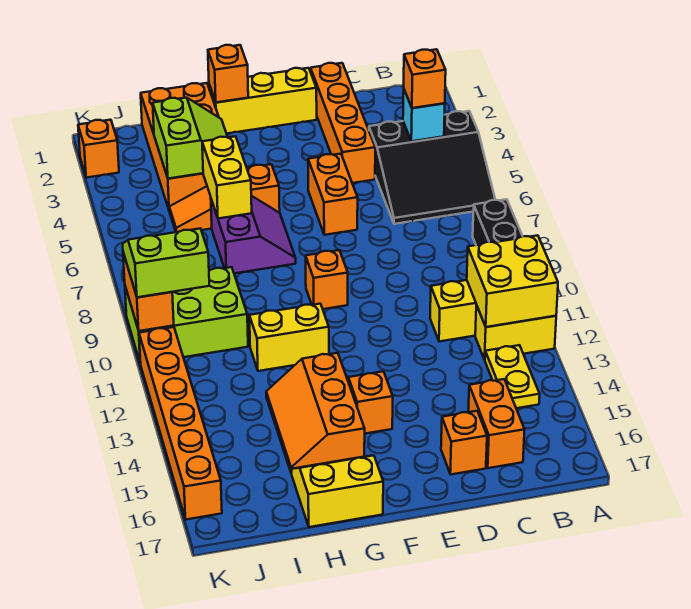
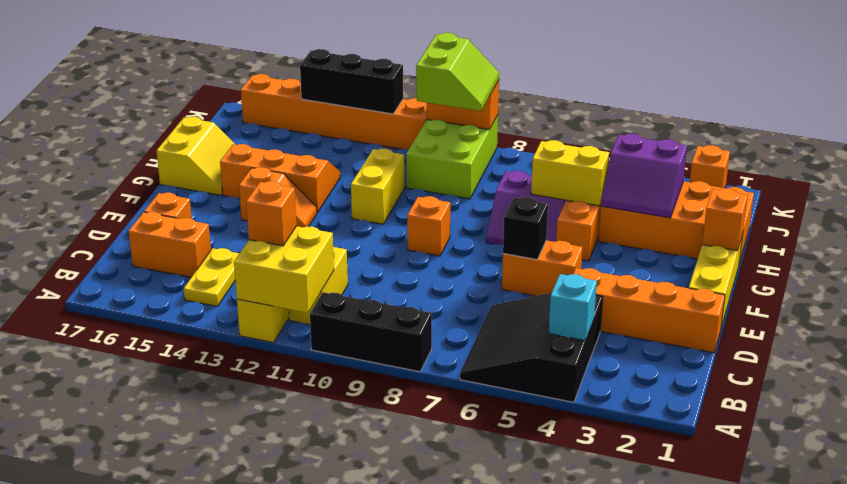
orange 1x1 brick [404,49,446,108] -> orange 1x1 brick moved to [246,181,297,246]
yellow 1x2 plate [485,345,540,408] -> yellow 1x2 plate turned to [184,248,239,306]
none -> black 1x1 brick [503,197,548,260]
lime 2x2 slope [153,98,227,179] -> purple 2x2 slope [601,134,687,218]
none -> black 1x3 brick [300,49,403,114]

